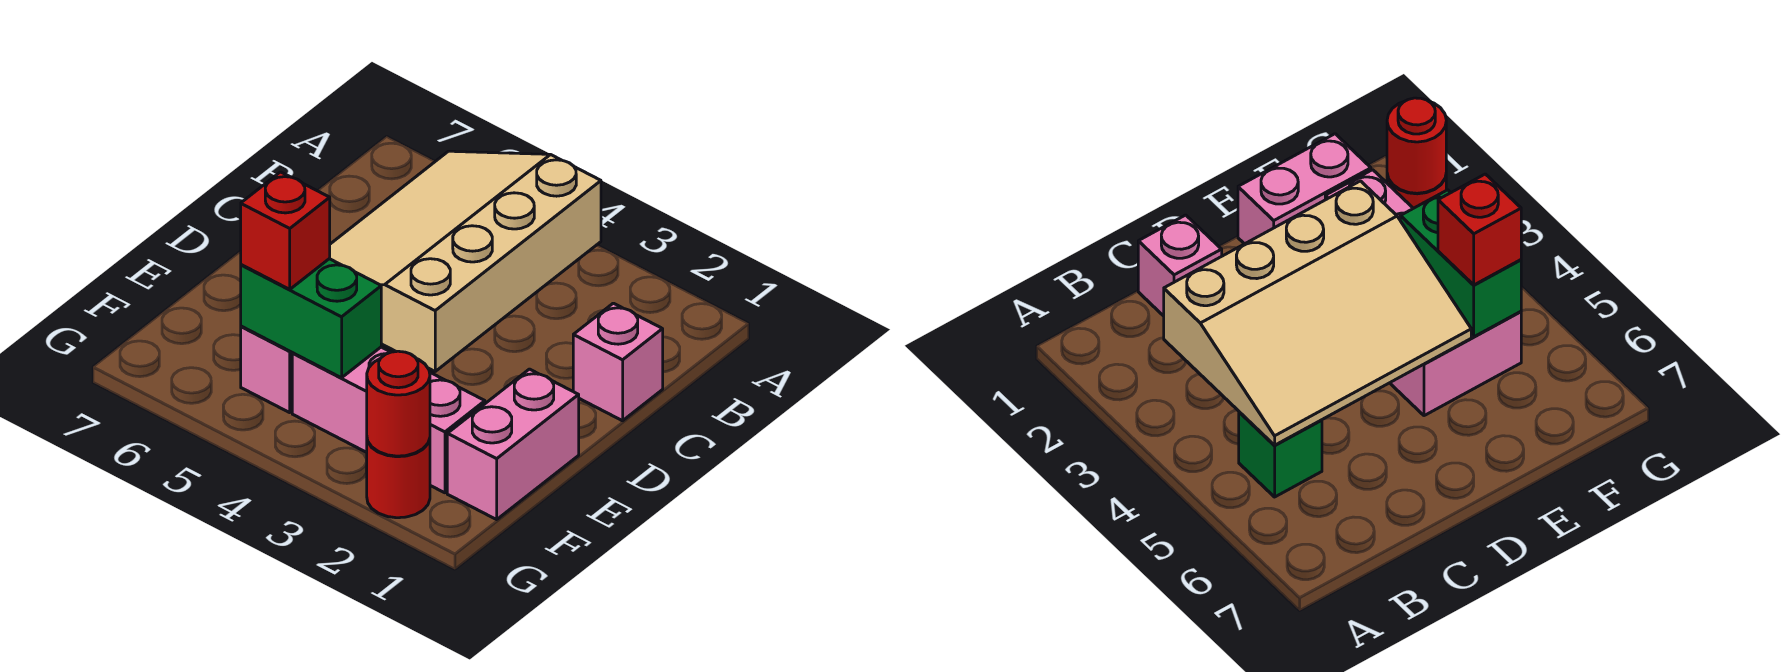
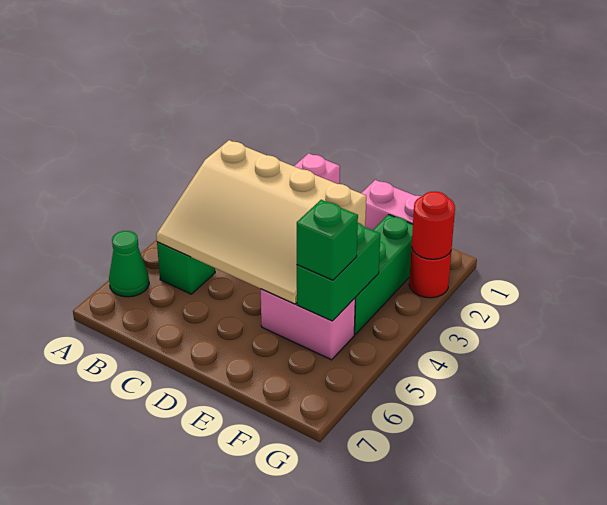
none -> green 1x1 cone [109,231,149,297]
pink 1x3 brick [292,347,485,493] -> green 1x3 brick [354,215,413,334]
red 1x1 brick [241,172,330,289] -> green 1x1 brick [297,200,358,280]

